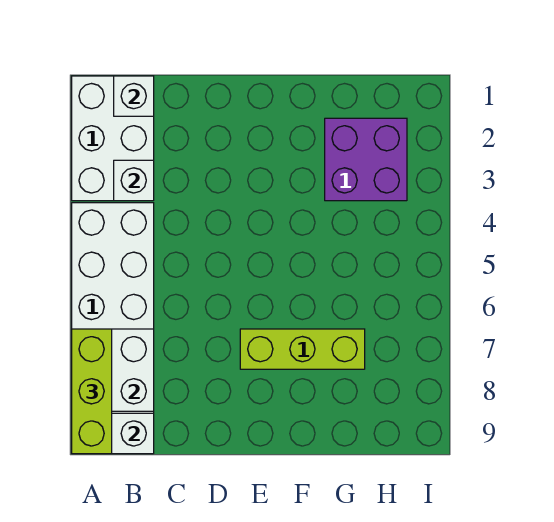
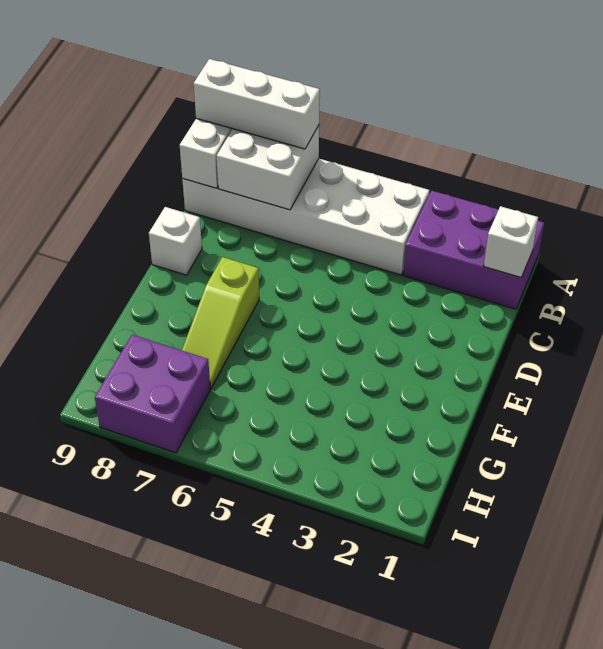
white 2x3 brick [72,76,154,201] -> purple 2x3 brick [403,191,544,309]
lime 1x3 brick [72,329,112,454] -> white 1x3 brick [194,59,320,149]
white 1x1 brick [114,160,154,201] -> white 1x1 brick moved to [149,207,202,275]
lime 1x3 brick [240,329,365,369] -> lime 1x3 slope [182,257,259,388]
purple 2x2 brick [325,118,407,201] -> purple 2x2 brick moved to [95,335,210,453]

